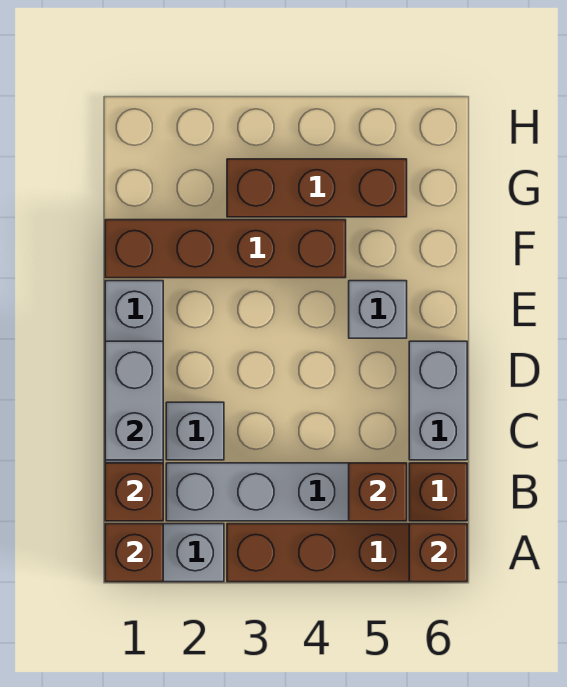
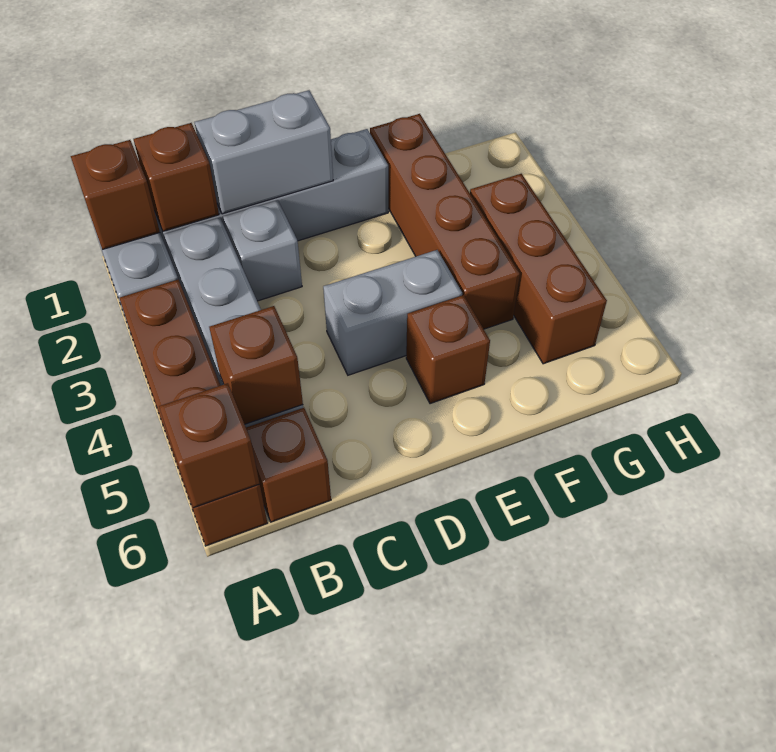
grey 1x2 brick [409,341,467,460] -> grey 1x2 brick moved to [323,250,462,375]
grey 1x1 brick [349,281,407,338] -> brown 1x1 brick [406,295,490,404]

